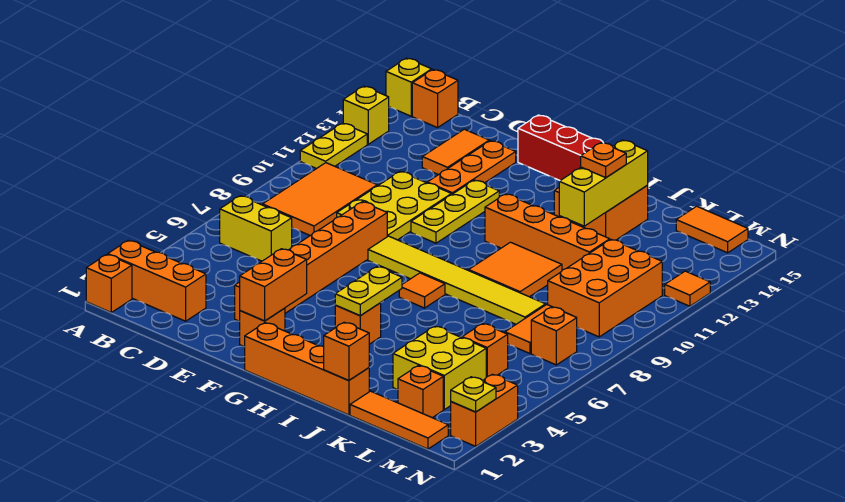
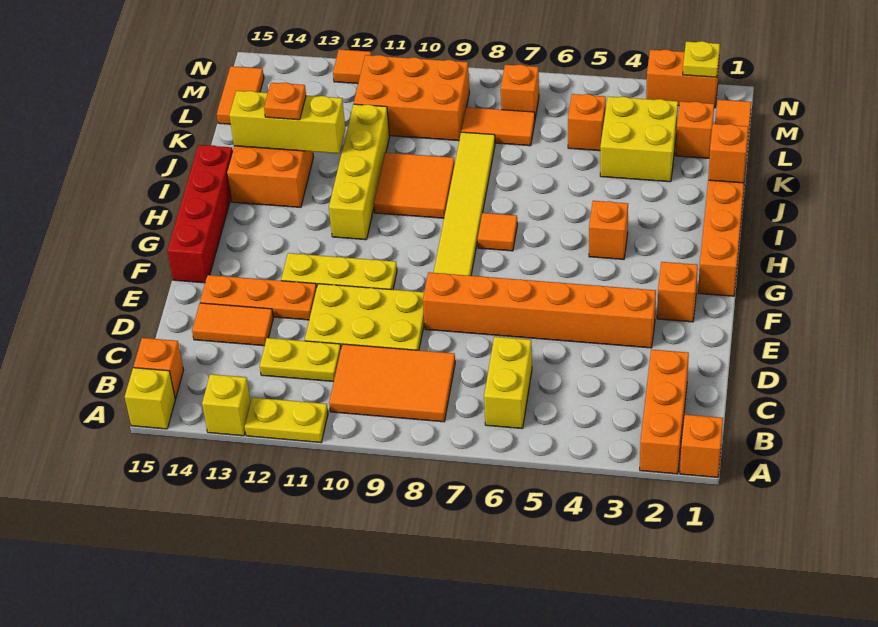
orange 1x2 brick [240,249,307,321] -> none
yellow 1x2 plate [335,267,402,316] -> yellow 1x2 plate moved to [260,338,341,382]
orange 1x4 brick [485,194,610,270] -> yellow 1x4 brick [329,104,390,240]

